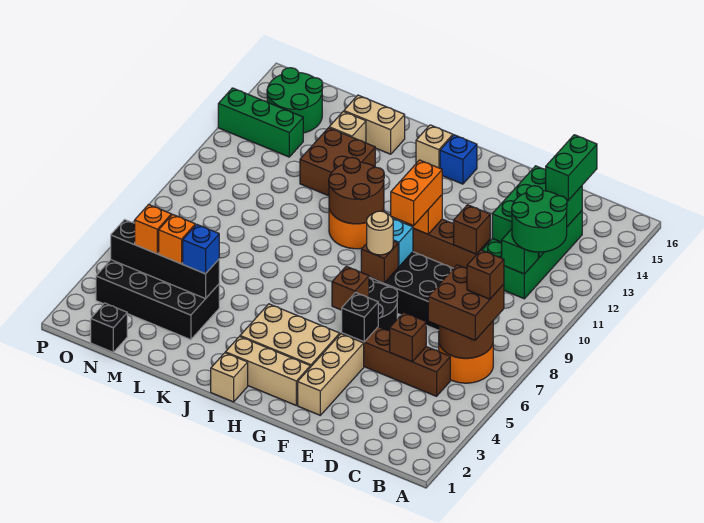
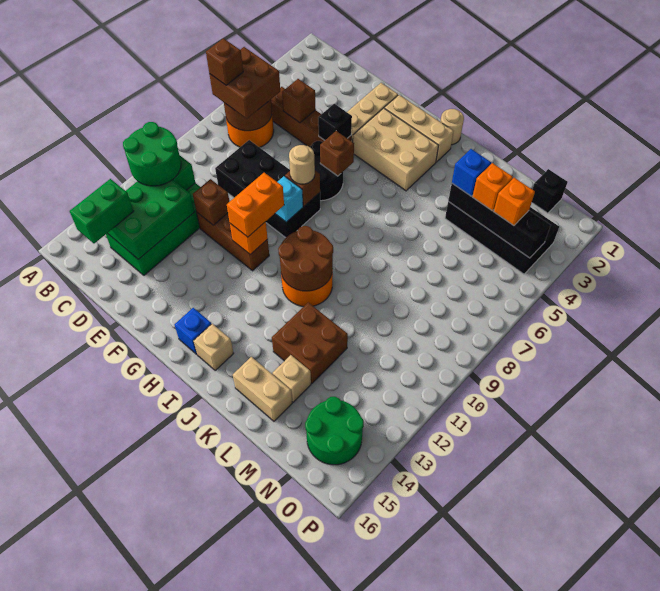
tan 1x1 brick [211,353,248,402] -> tan 1x1 round brick [440,109,464,145]
green 1x3 brick [218,88,303,157] -> none

